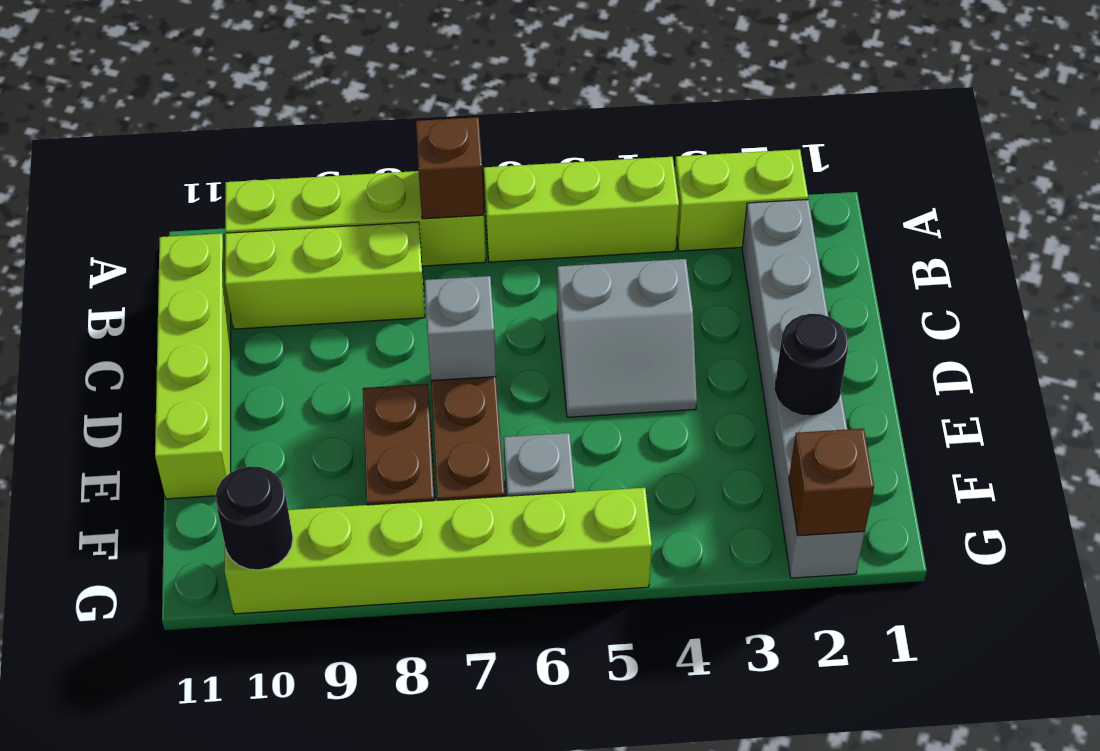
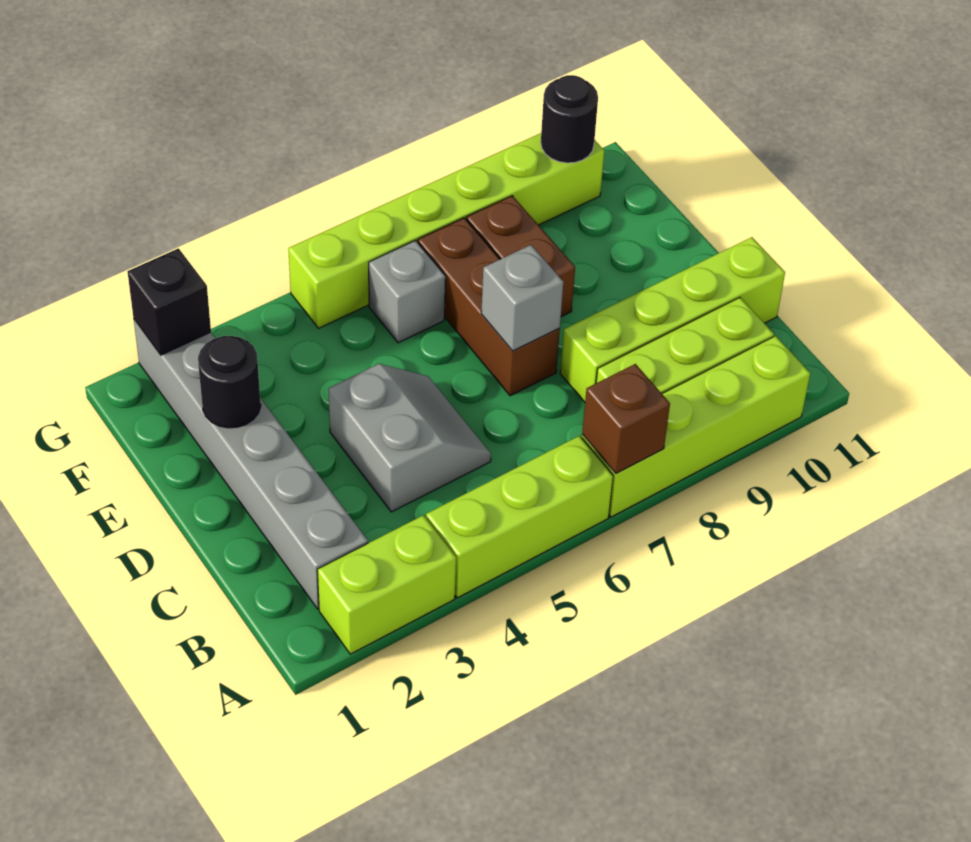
lime 1x4 brick [155,233,231,499] -> lime 1x4 brick turned to [560,237,785,402]
grey 2x2 slope [557,259,697,417] -> grey 2x2 slope turned to [328,364,491,512]
brown 1x1 brick [789,429,874,536] -> black 1x1 brick [127,248,211,355]

